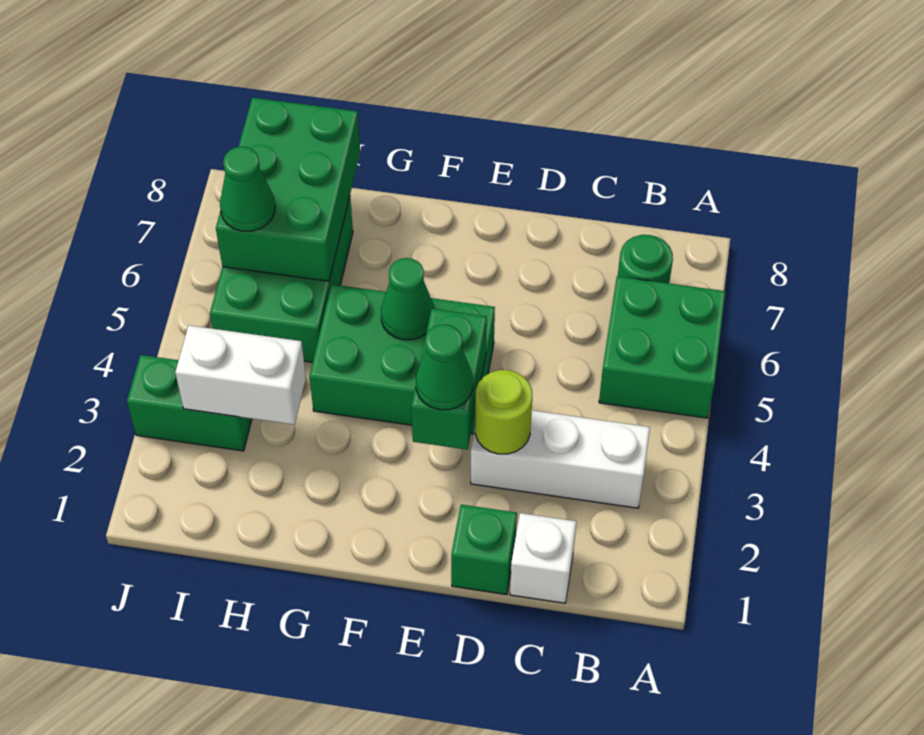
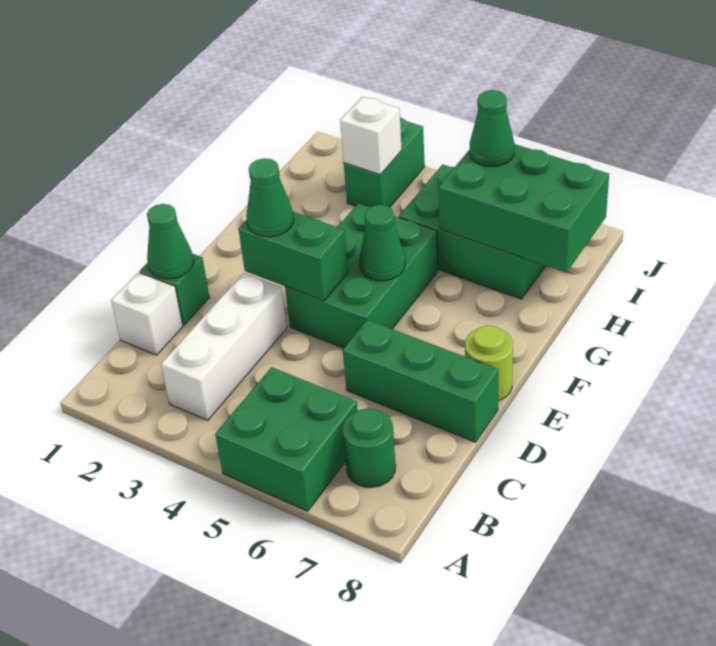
none -> green 1x1 cone [147,204,194,279]
lime 1x1 round brick [475,370,532,454] -> lime 1x1 round brick moved to [465,326,513,401]
none -> green 1x3 brick [343,320,498,442]
white 1x2 brick [175,325,306,425] -> white 1x1 brick [340,97,402,175]

